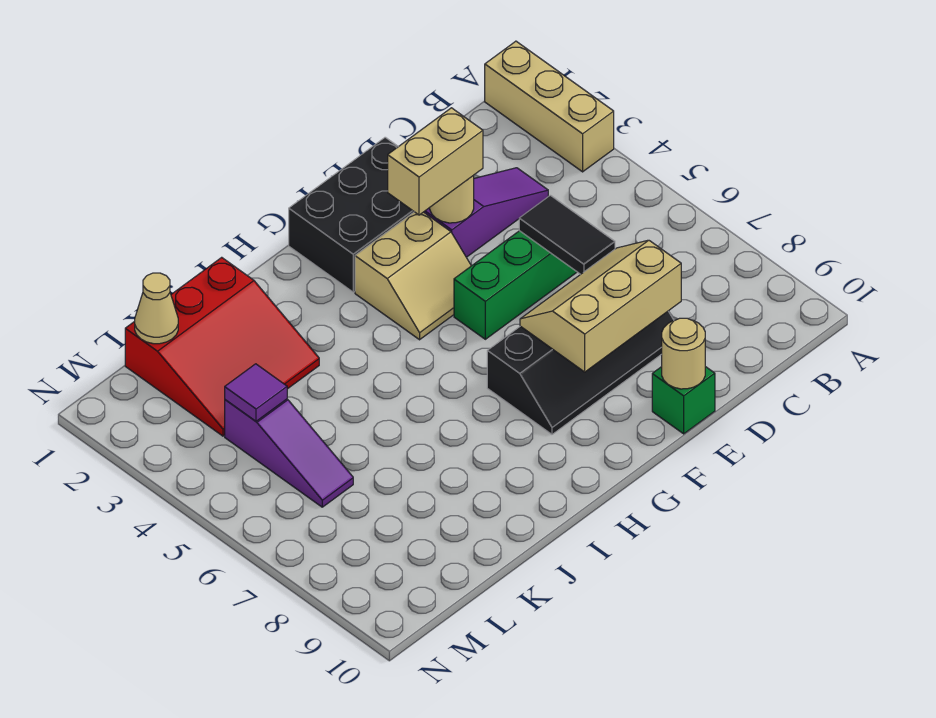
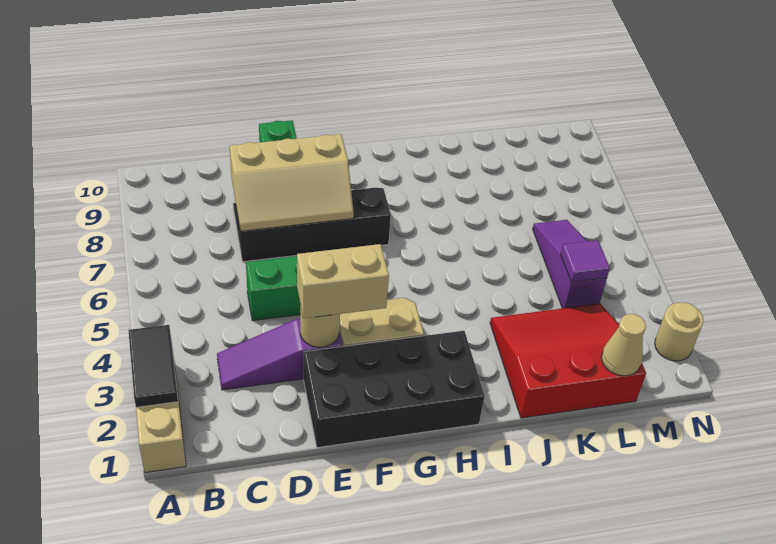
black 1x2 tile [519,195,615,274] -> black 1x2 tile moved to [128,325,178,407]
black 2x3 brick [289,137,414,292] -> black 2x4 brick [304,331,485,448]
tan 1x1 round brick [662,318,705,389] -> tan 1x1 round brick moved to [655,303,703,361]

